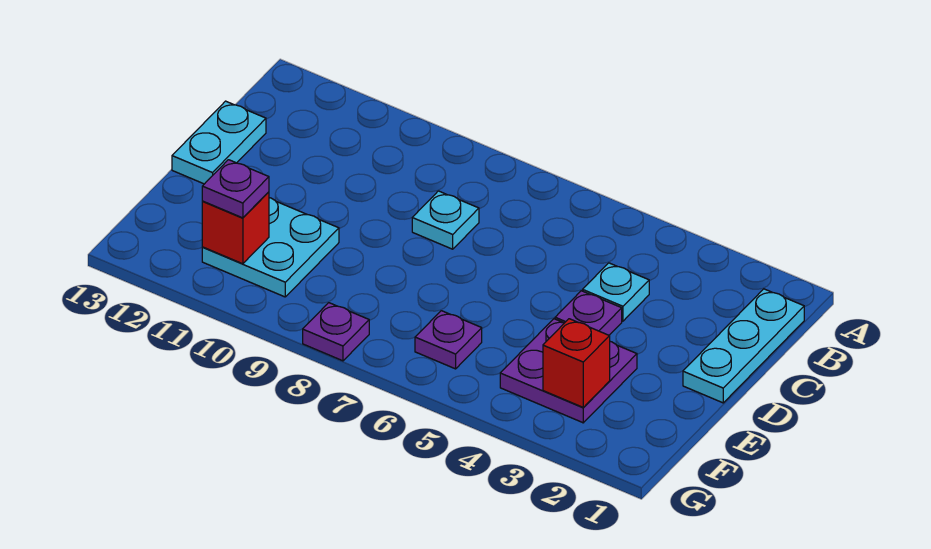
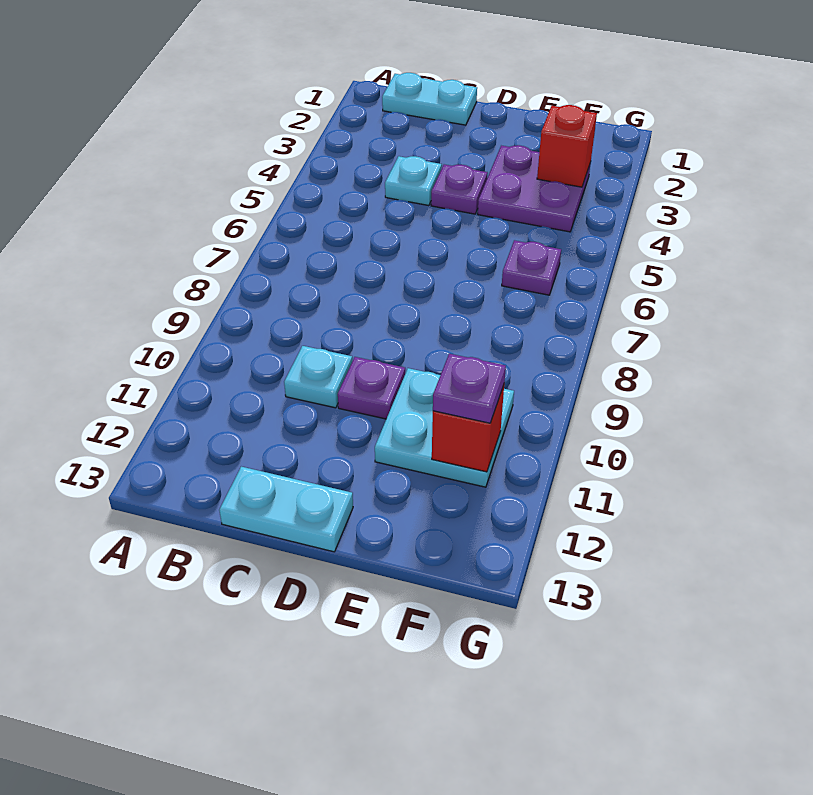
cyan 1x3 plate [683,289,804,403] -> cyan 1x2 plate [382,73,477,125]
cyan 1x1 plate [412,191,479,249] -> cyan 1x1 plate moved to [284,346,352,408]
purple 1x1 plate [303,303,369,361] -> purple 1x1 plate moved to [338,357,405,419]

